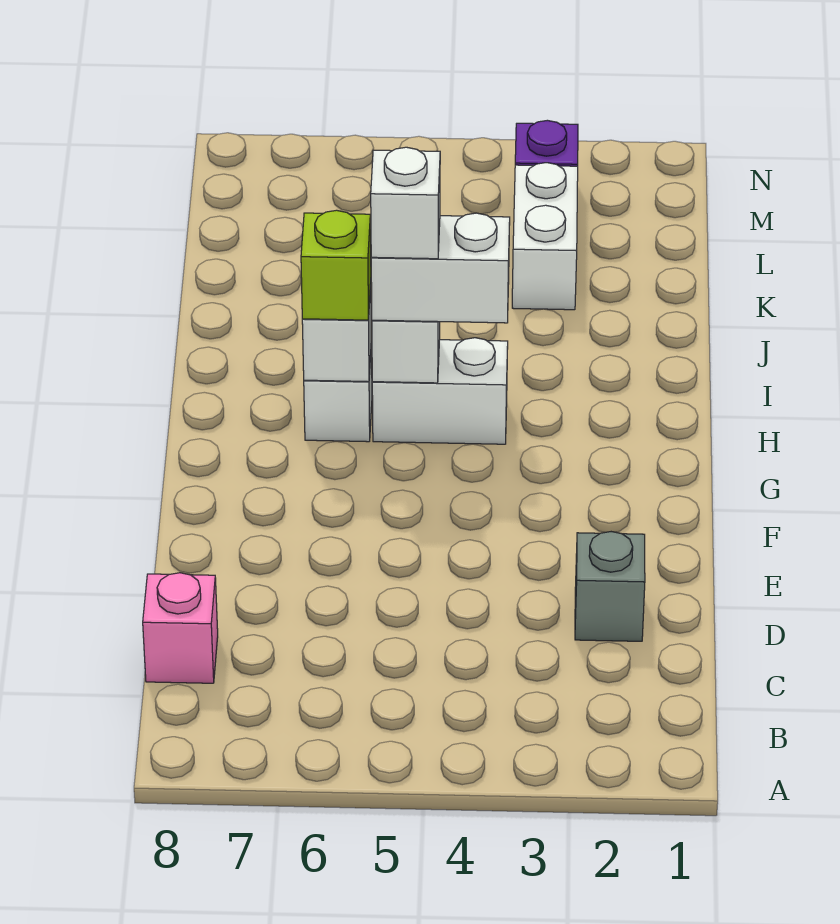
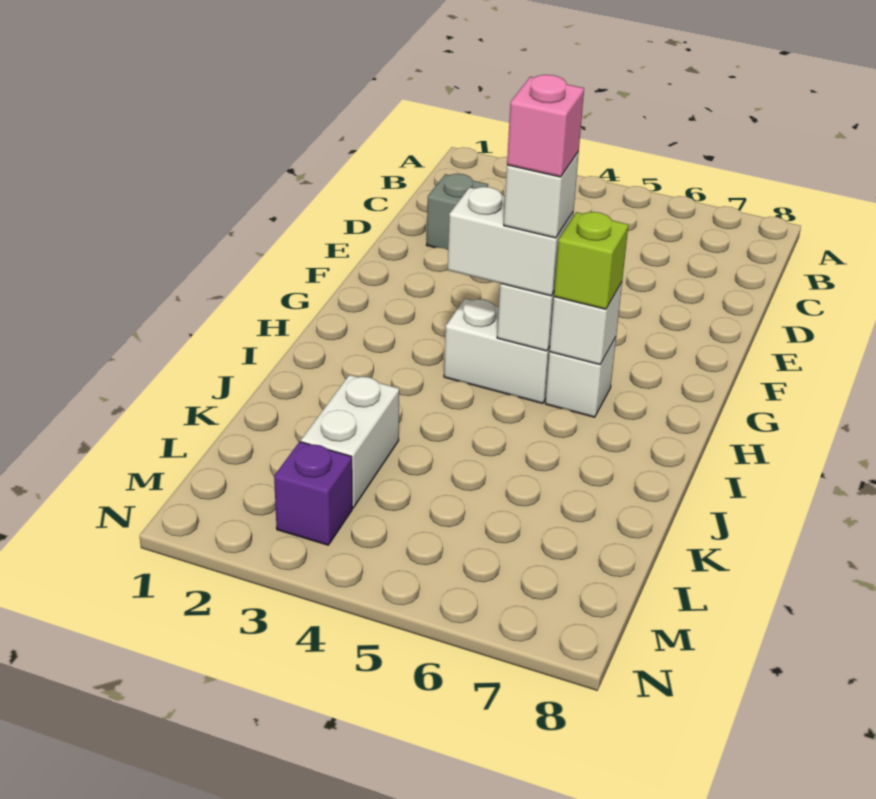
pink 1x1 brick [143,573,218,683] -> pink 1x1 brick moved to [507,75,584,177]

